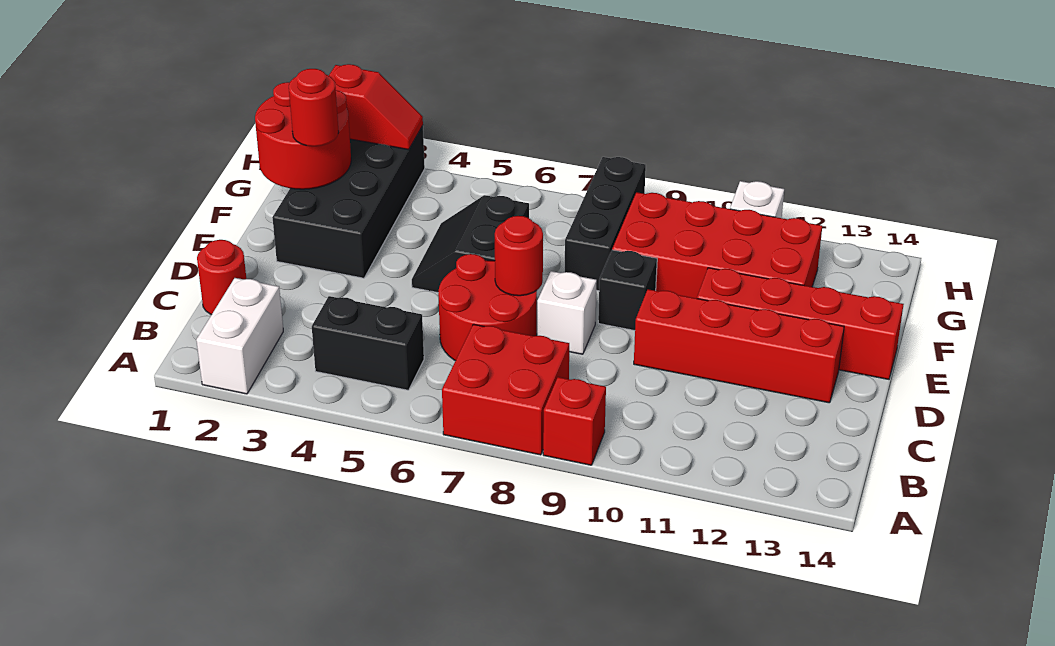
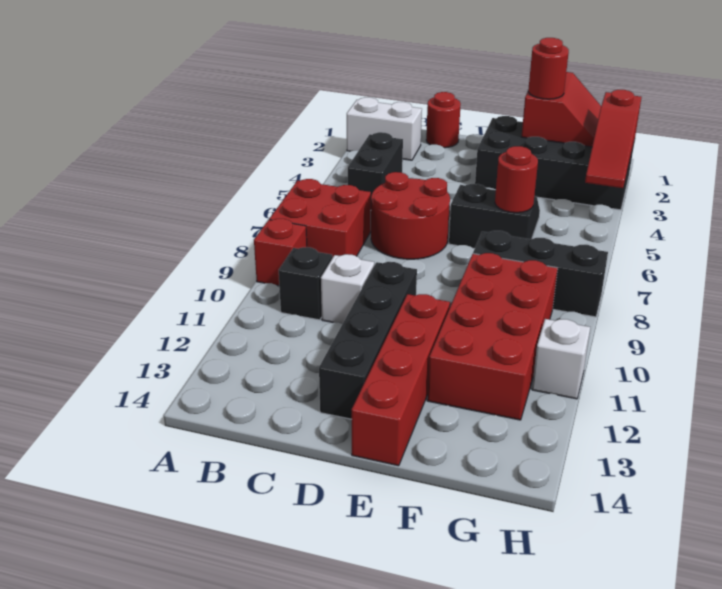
red 1x1 round brick [495,216,543,296] -> red 1x1 round brick moved to [495,146,538,213]
white 1x1 brick [537,271,597,354] -> white 1x1 brick moved to [321,254,374,324]
red 1x4 brick [634,289,844,403] -> black 1x4 brick [319,262,417,419]
black 1x1 brick [598,250,657,331] -> black 1x1 brick moved to [279,247,333,320]
red 2x2 round brick [255,82,351,189] -> red 2x2 slope [521,72,601,147]
red 1x2 slope [329,64,423,150] -> red 1x3 slope [585,90,642,188]

